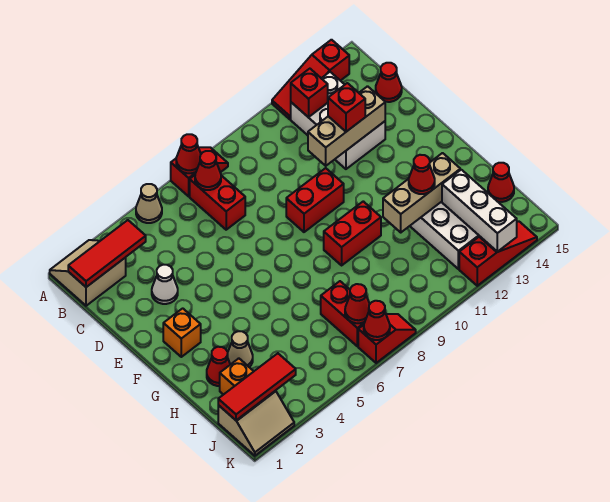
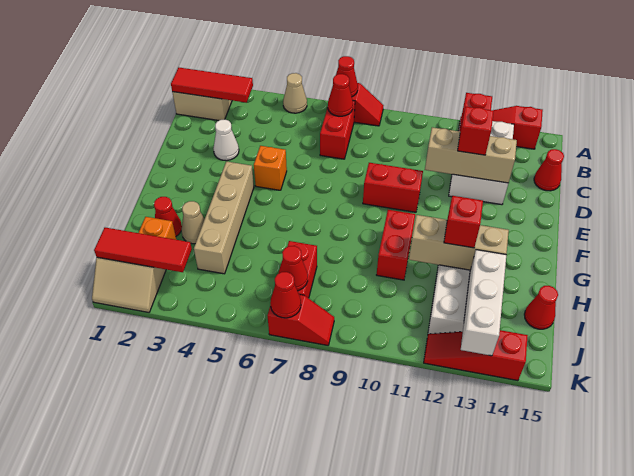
orange 1x1 brick [163,308,201,357] -> orange 1x1 brick moved to [254,146,287,190]
none -> tan 1x4 brick [194,161,254,274]
red 1x2 brick [324,201,381,265] -> red 1x2 brick turned to [377,210,415,280]
red 1x1 cone [409,155,435,194] -> red 1x1 brick [444,196,483,248]
red 1x3 slope [459,221,537,286] -> red 1x3 slope turned to [424,330,528,381]

